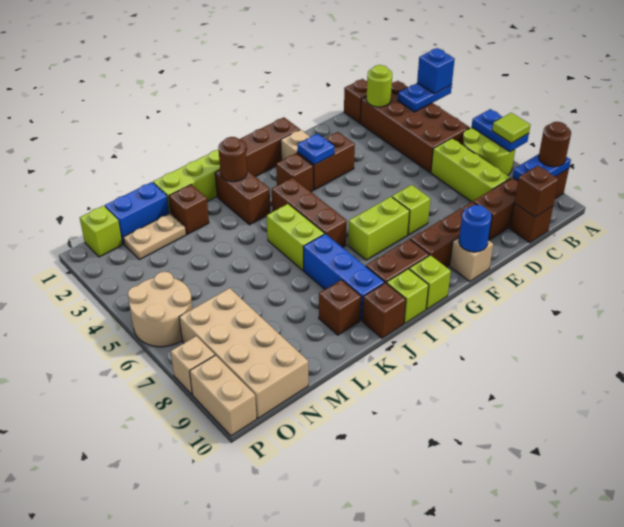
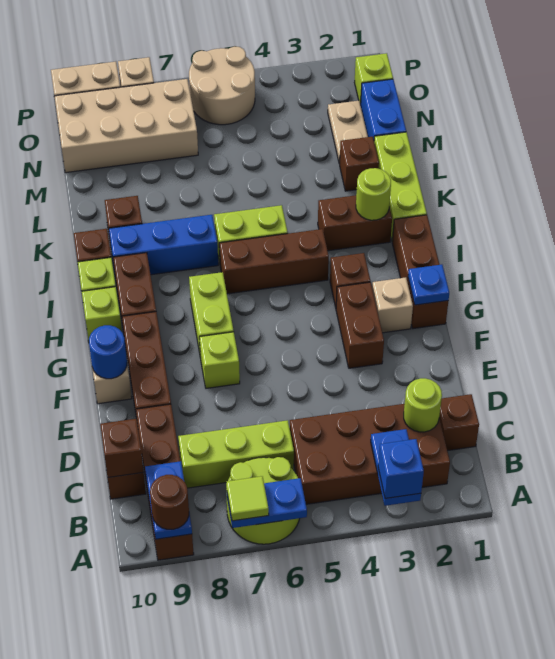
blue 1x1 plate [298,134,334,165] -> blue 1x1 plate moved to [408,265,449,305]
brown 1x1 round brick [218,137,247,182] -> lime 1x1 round brick [356,168,391,220]

